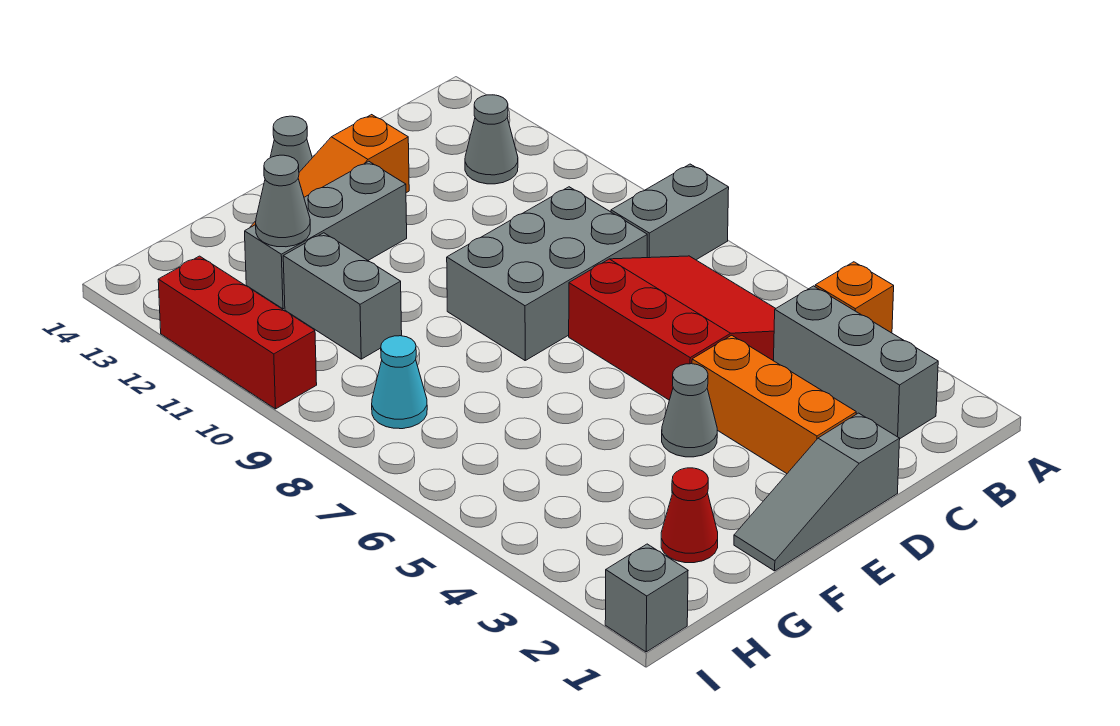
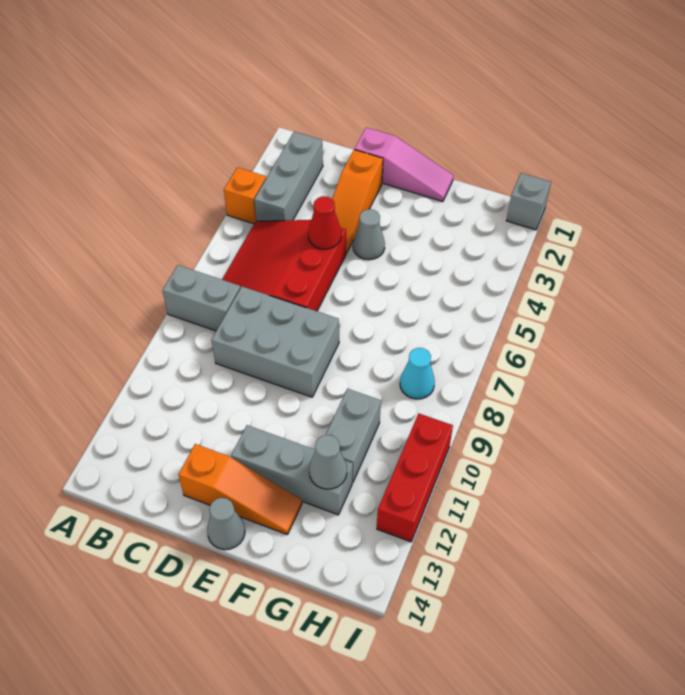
grey 1x1 cone [465,95,518,184] -> none
grey 1x3 slope [734,413,900,571] -> pink 1x3 slope [355,128,454,202]
orange 1x3 brick [692,335,856,474] -> orange 1x3 slope [332,150,383,253]
red 1x1 cone [661,468,718,563] -> red 1x1 cone moved to [308,196,341,249]

